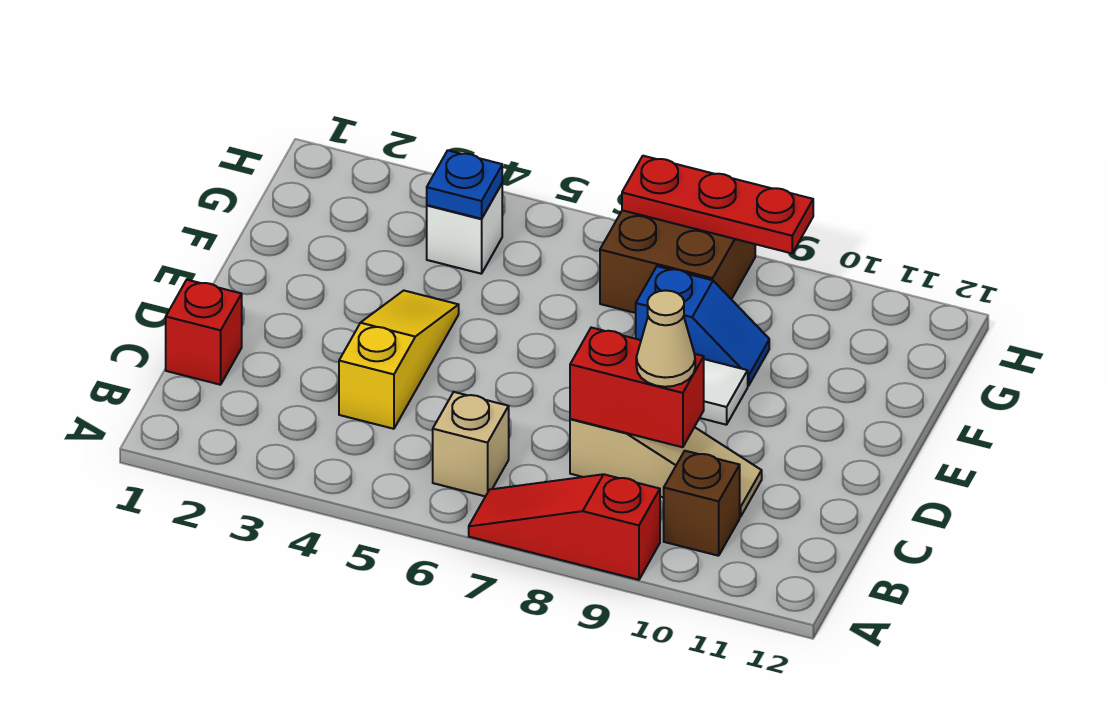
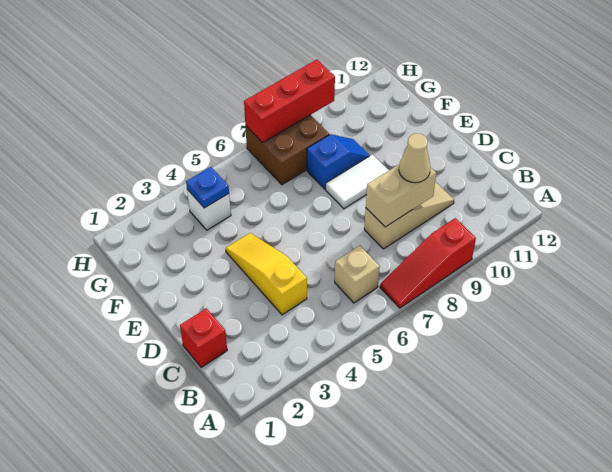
brown 1x1 brick [664,451,740,556] -> none
red 1x2 brick [570,328,704,447] -> tan 1x2 brick [366,164,436,227]
red 1x3 plate [622,156,813,253] -> red 1x3 brick [244,60,335,143]

